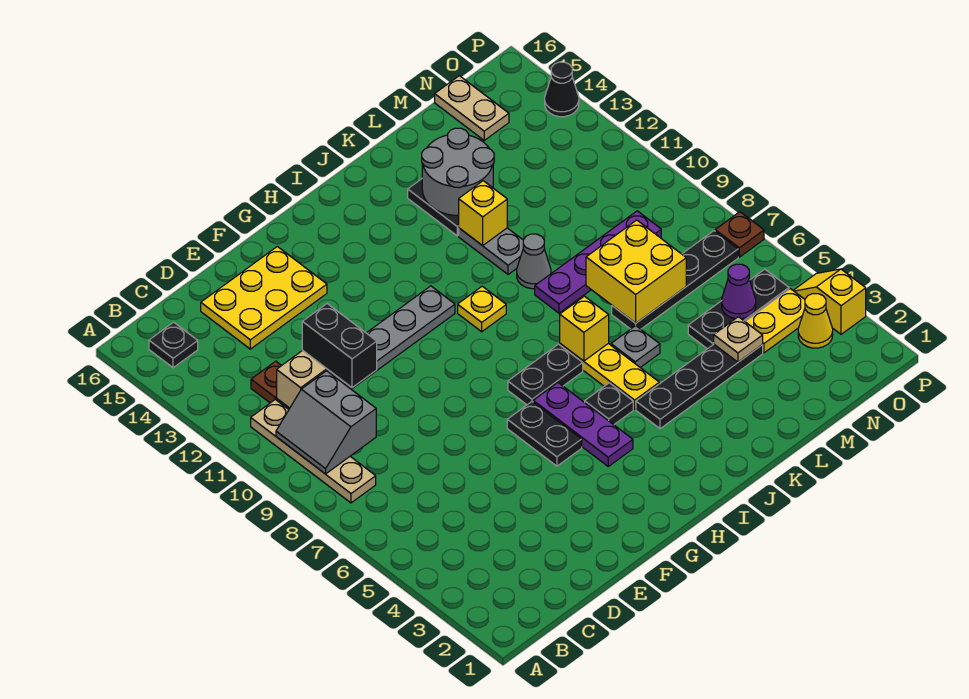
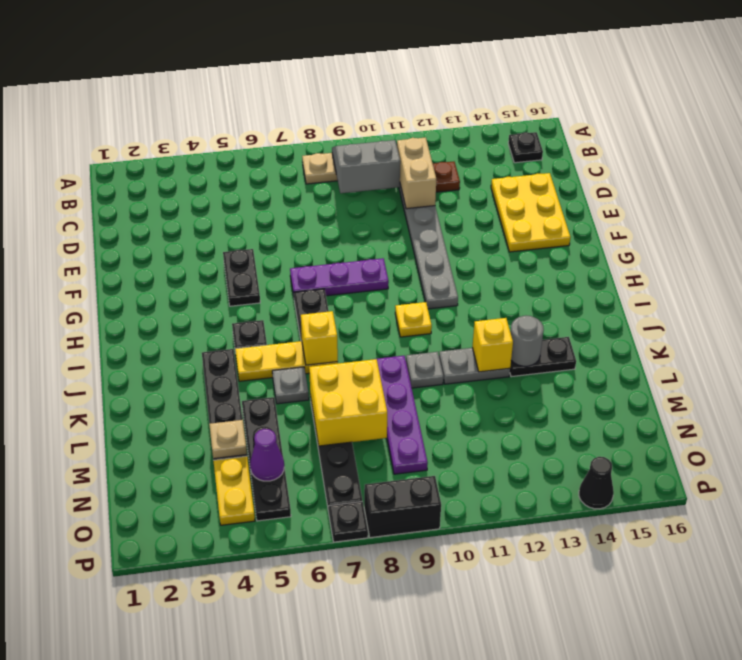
black 1x2 brick [302,304,377,388] -> black 1x2 brick moved to [364,476,441,538]
black 1x2 plate [507,402,582,466] -> black 1x2 plate turned to [223,249,260,306]
purple 1x3 plate [533,383,633,466] -> purple 1x3 plate moved to [290,258,389,296]
grey 1x1 cone [517,234,551,289] -> grey 1x1 plate [406,352,443,388]
grey 2x2 round brick [422,128,494,215] -> grey 1x1 round brick [510,316,544,366]
black 1x3 plate [688,269,789,349] -> black 1x4 plate [242,397,291,521]
tan 1x2 plate [435,76,509,140] -> none
yellow 1x1 cone [798,294,833,348] -> none
yellow 1x2 slope [793,269,866,334] -> none
brown 1x1 plate [715,212,764,257] -> black 1x1 plate [329,501,368,542]

